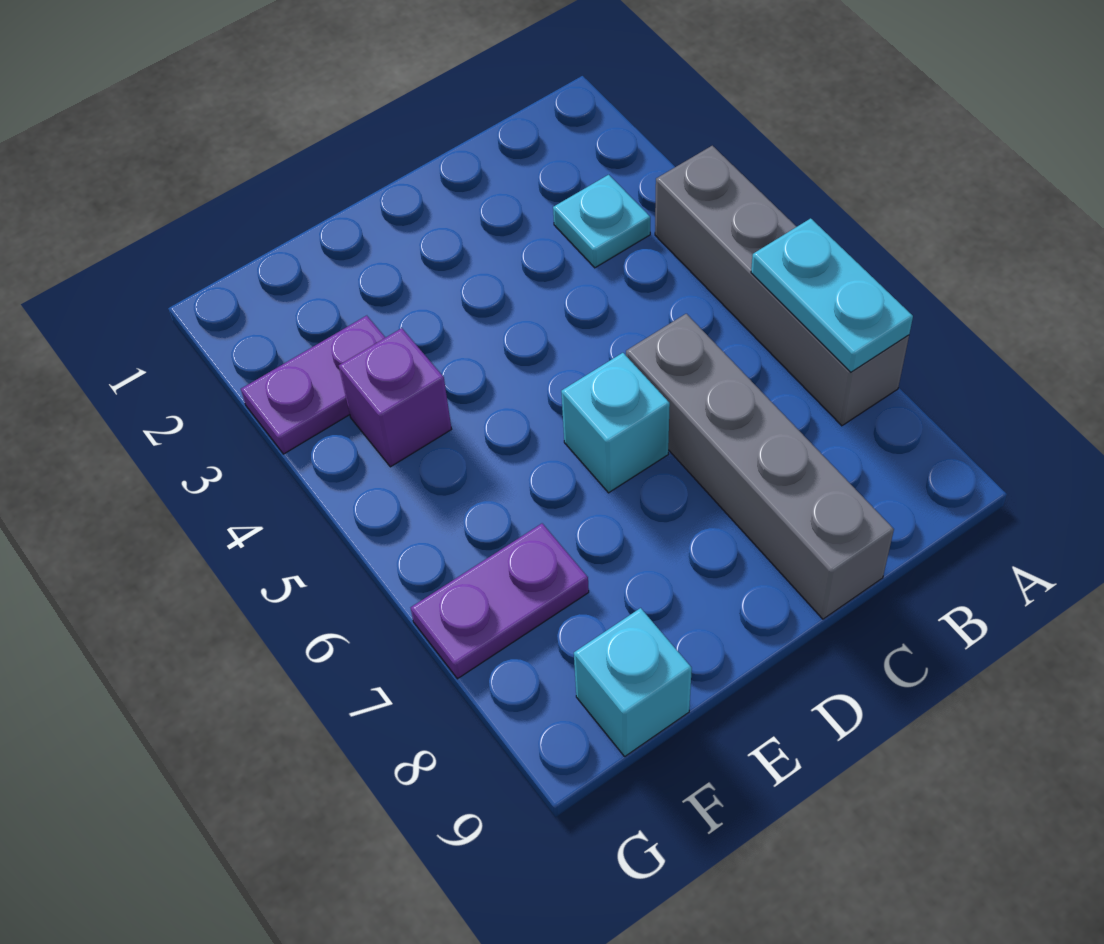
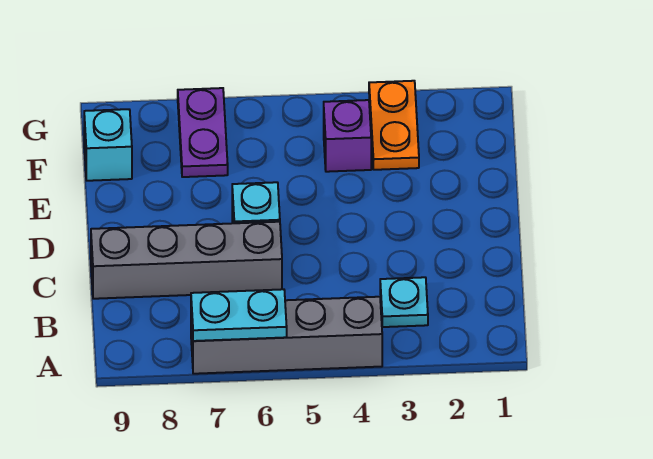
purple 1x2 plate [241,316,385,454] -> orange 1x2 plate [369,81,419,170]

